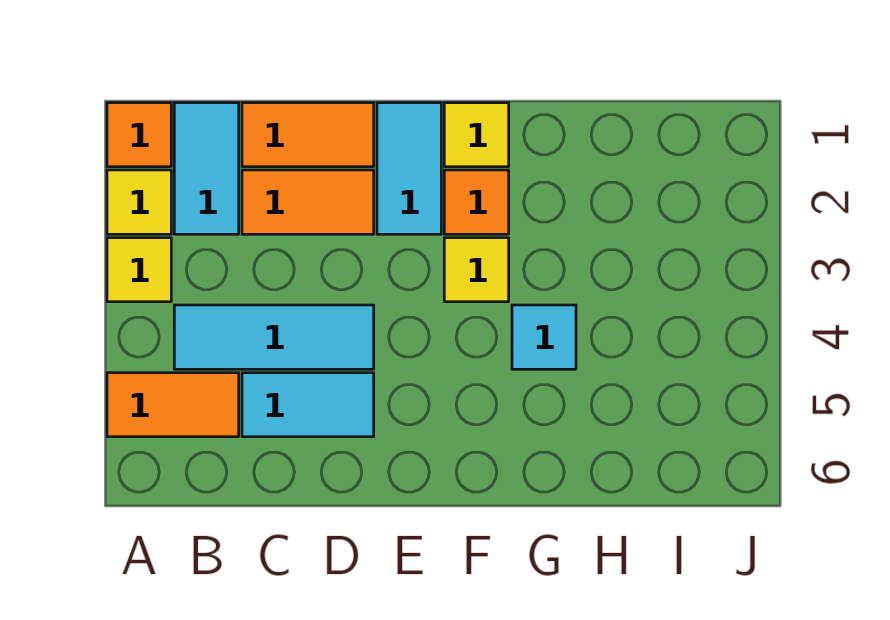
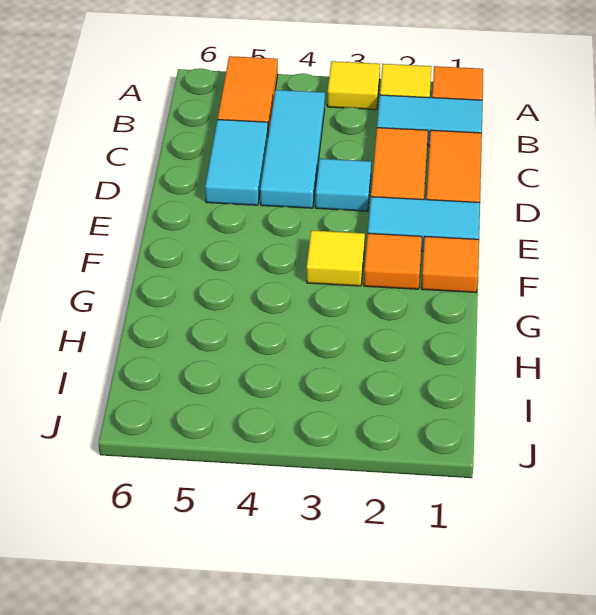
yellow 1x1 tile [444,103,509,167] -> orange 1x1 tile [422,237,479,293]
cyan 1x1 tile [512,305,576,369] -> cyan 1x1 tile moved to [315,159,371,211]

